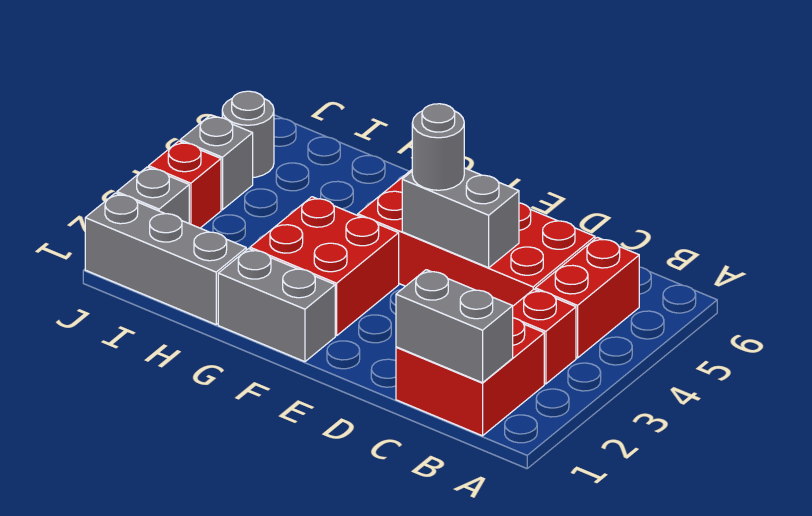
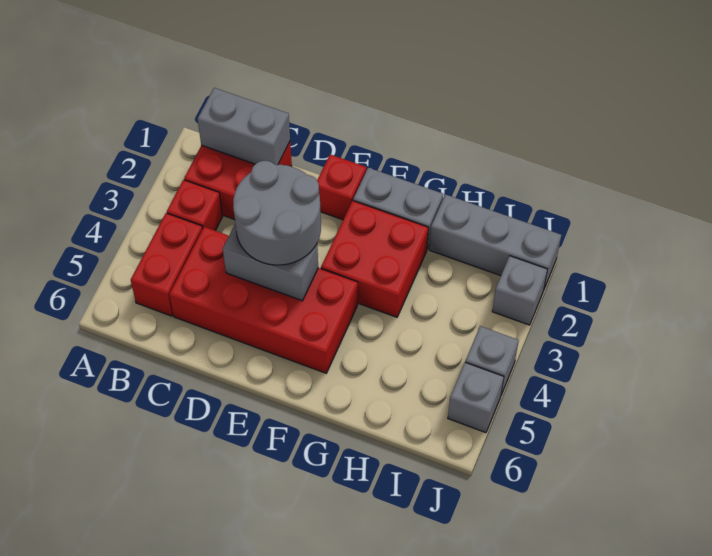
grey 1x1 round brick [412,104,464,190] -> grey 2x2 round brick [233,161,321,265]
red 1x1 brick [149,141,221,228] -> red 1x1 brick moved to [317,154,366,220]
grey 1x1 round brick [222,91,274,177] -> grey 1x1 brick [448,362,504,433]

